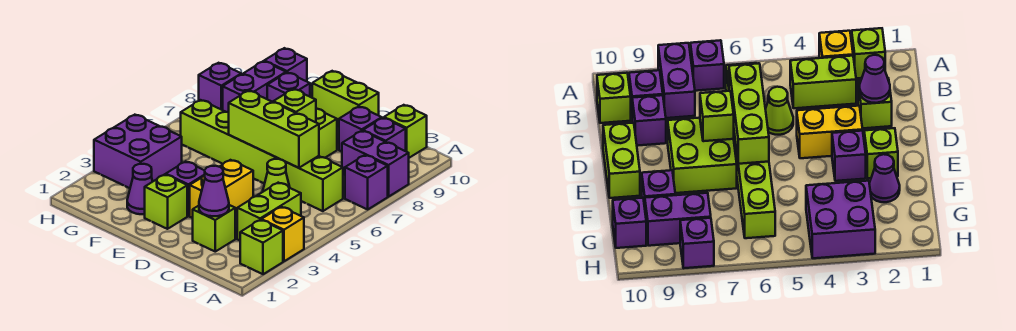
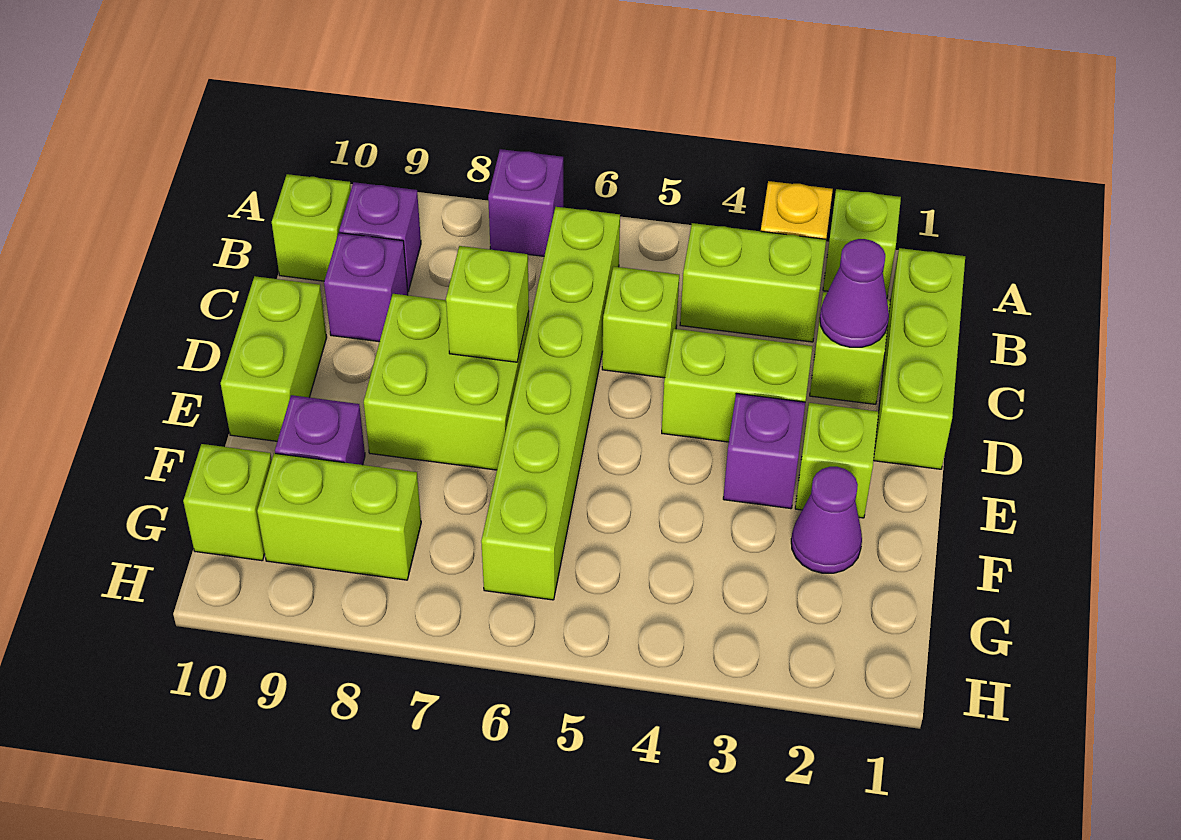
purple 1x2 brick [342,131,409,197] -> none
lime 1x1 cone [263,159,290,192] -> lime 1x1 brick [602,266,679,378]
lime 1x3 brick [229,91,319,168] -> lime 1x3 brick moved to [874,248,965,469]
yellow 1x2 brick [190,160,253,218] -> lime 1x2 brick [662,329,813,442]
purple 2x2 brick [94,115,182,188] -> none
purple 1x2 brick [223,61,286,112] -> lime 1x2 brick [257,453,421,580]
purple 1x1 brick [264,48,307,81] -> lime 1x1 brick [183,444,272,561]
purple 1x1 brick [199,63,241,110] -> none

